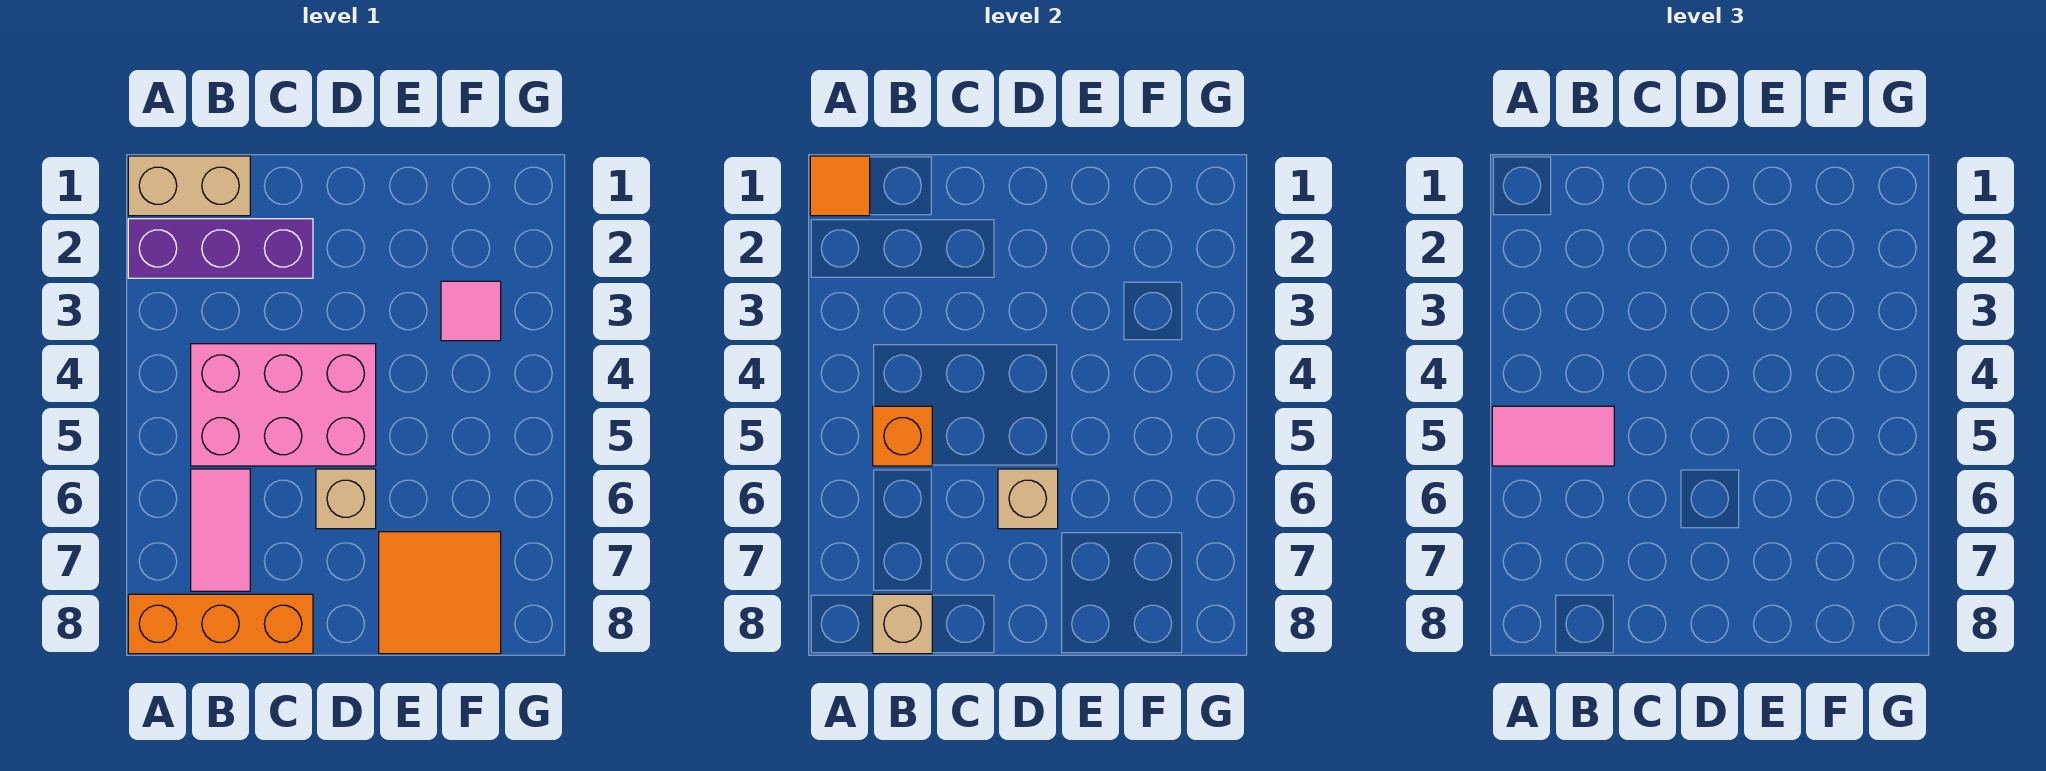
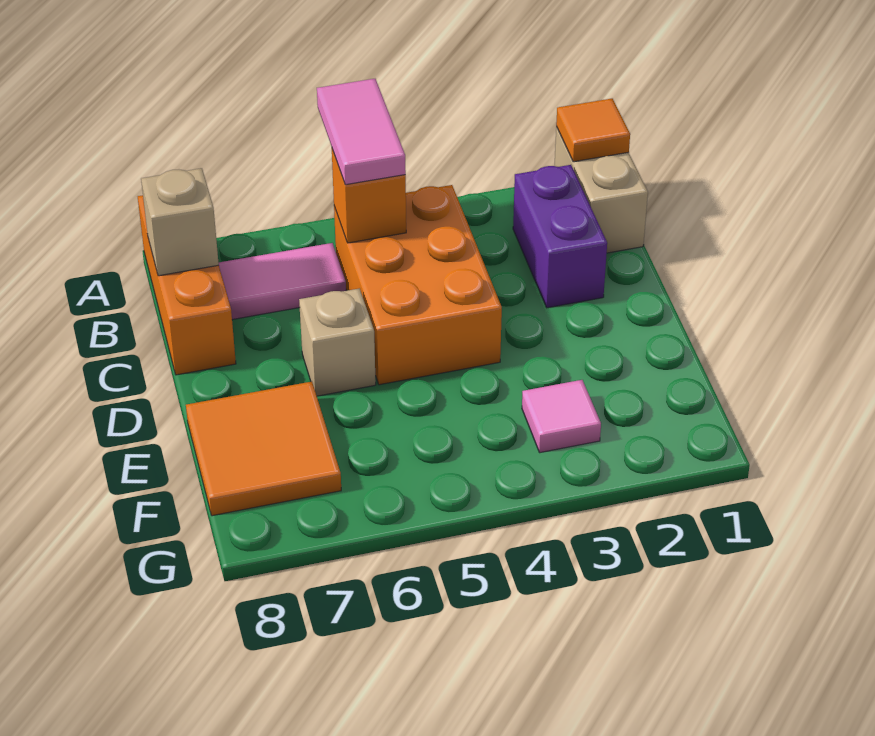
purple 1x3 brick [128,219,313,278] -> purple 1x2 brick [513,165,607,308]
pink 2x3 brick [191,344,376,466] -> orange 2x3 brick [334,185,502,385]
tan 1x1 brick [998,469,1058,529] -> none

